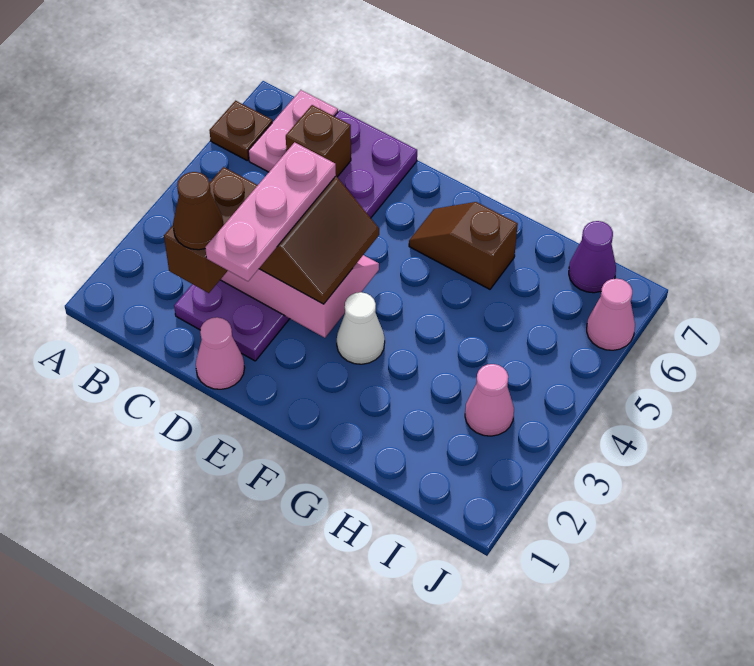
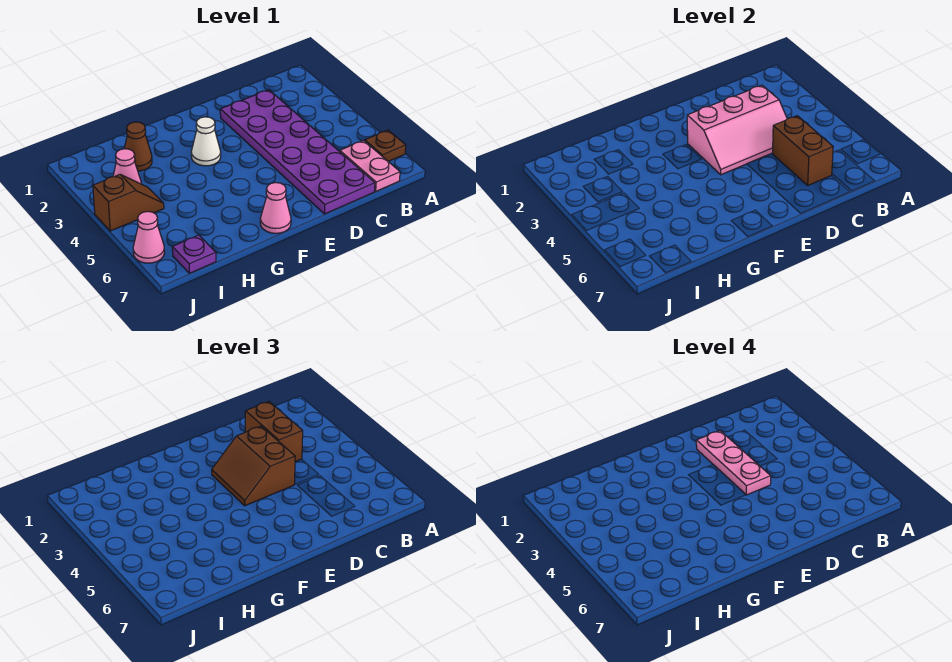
brown 1x1 cone [173,172,224,250] -> brown 1x1 cone moved to [124,122,152,171]
brown 1x1 brick [286,105,351,177] -> brown 1x2 brick [773,116,833,185]
pink 1x1 cone [196,317,245,389] -> pink 1x1 cone moved to [260,183,291,233]
brown 1x2 slope [409,202,518,289] -> brown 1x2 slope moved to [93,174,164,231]
purple 1x1 cone [569,221,616,293] -> purple 1x1 plate [172,235,216,273]

